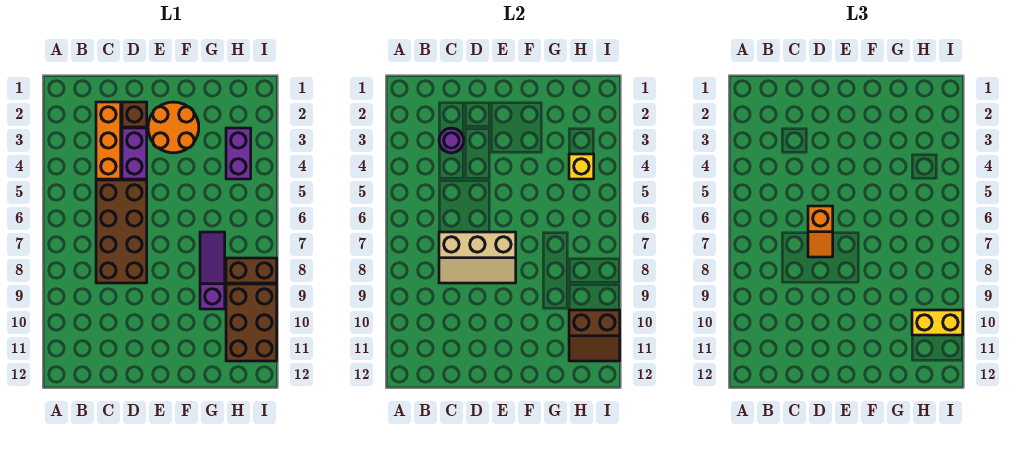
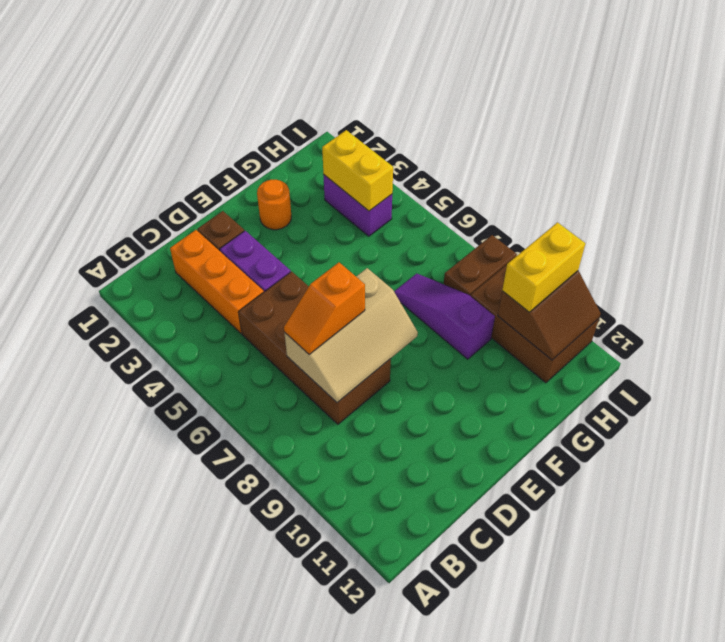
purple 1x1 round brick [439,128,464,153] -> none
orange 1x2 slope [808,206,833,257] -> orange 1x2 slope turned to [284,262,365,354]
orange 2x2 round brick [148,102,199,153] -> orange 1x1 round brick [257,180,291,230]
yellow 1x1 brick [569,154,594,179] -> yellow 1x2 brick [322,130,393,211]

